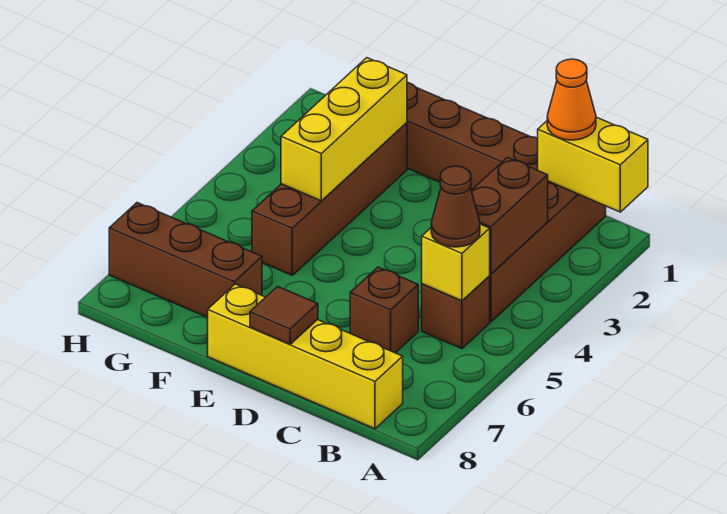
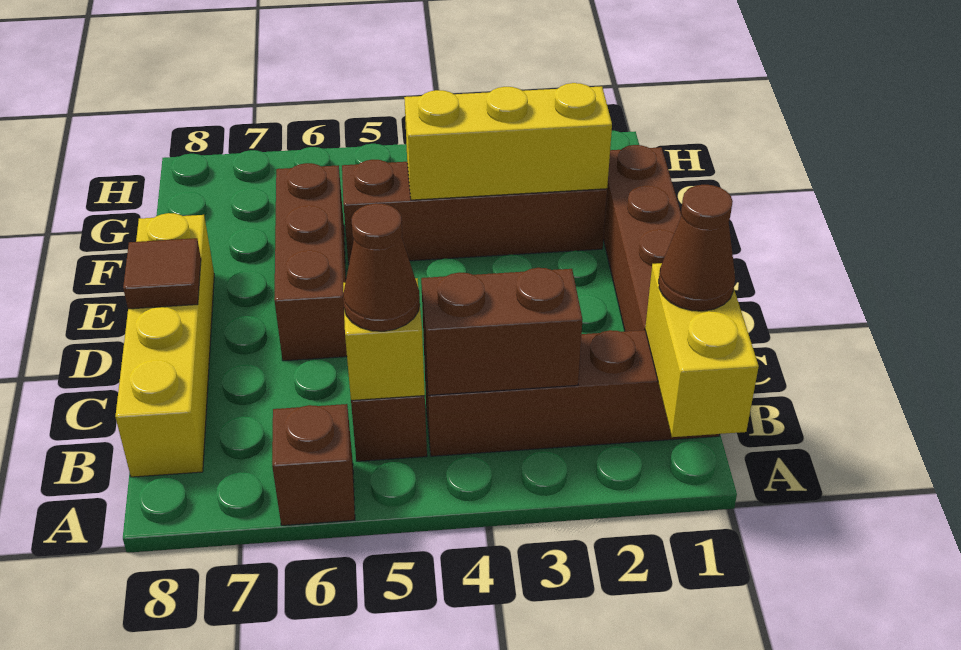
orange 1x1 cone [547,59,596,140] -> brown 1x1 cone [659,185,735,311]
brown 1x1 brick [350,267,418,353] -> brown 1x1 brick moved to [272,404,355,525]
brown 1x3 brick [109,203,262,318] -> brown 1x3 brick moved to [274,163,347,361]

